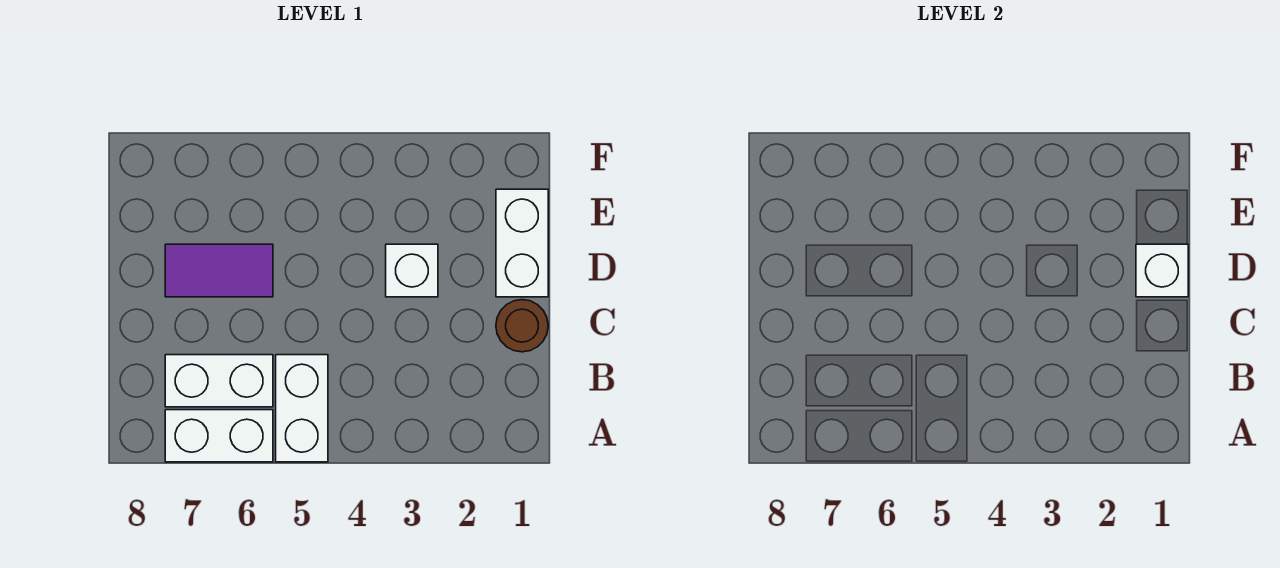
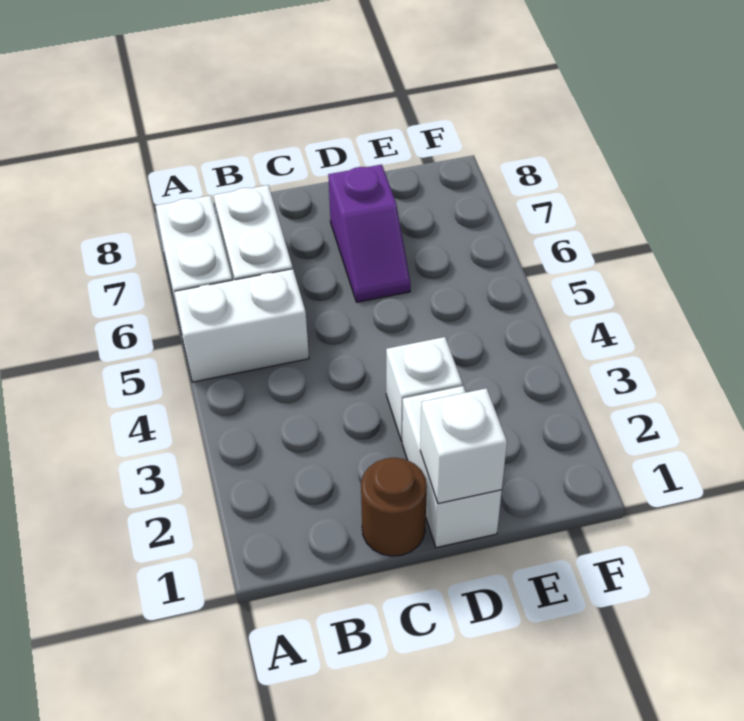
white 1x2 brick [496,189,548,297] -> white 1x2 brick turned to [402,386,502,548]
purple 1x2 tile [165,244,273,297] -> purple 1x2 slope [328,165,411,302]

